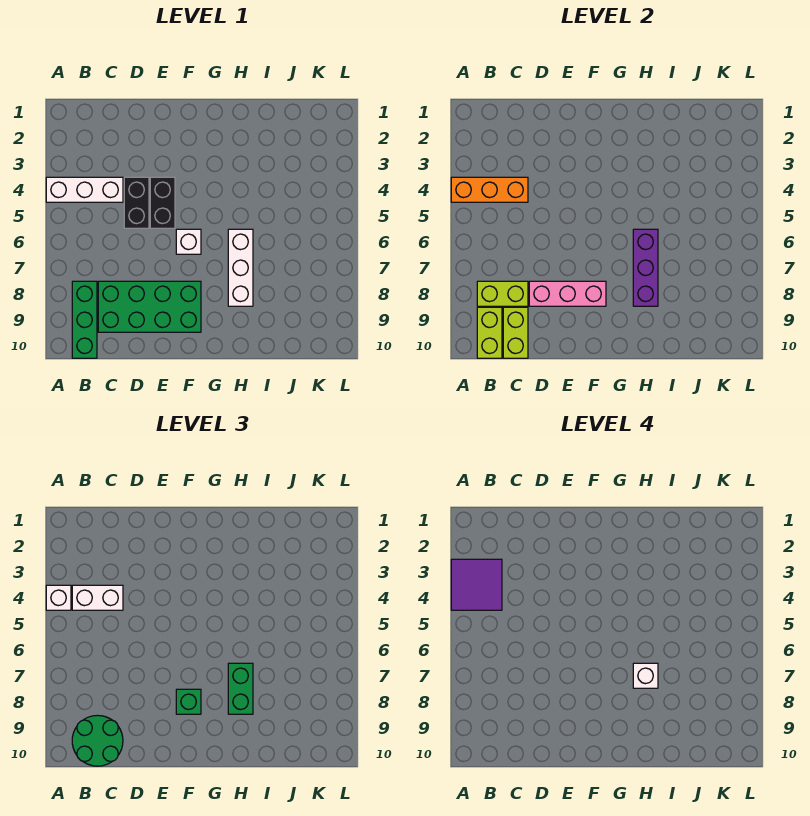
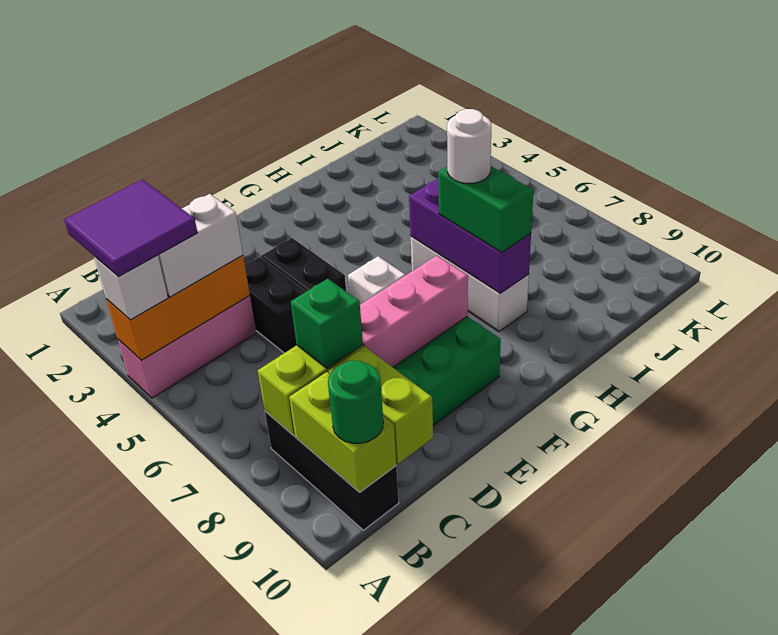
white 1x3 brick [46,177,123,202] -> pink 1x3 brick [118,296,256,398]
green 1x3 brick [72,281,97,358] -> black 1x3 brick [265,412,399,530]
green 2x2 round brick [72,715,123,766] -> green 1x1 round brick [328,361,383,443]
green 1x1 brick [176,689,201,714] -> green 1x1 brick moved to [291,279,363,368]
white 1x1 brick [633,663,658,688] -> white 1x1 round brick [447,109,491,183]

